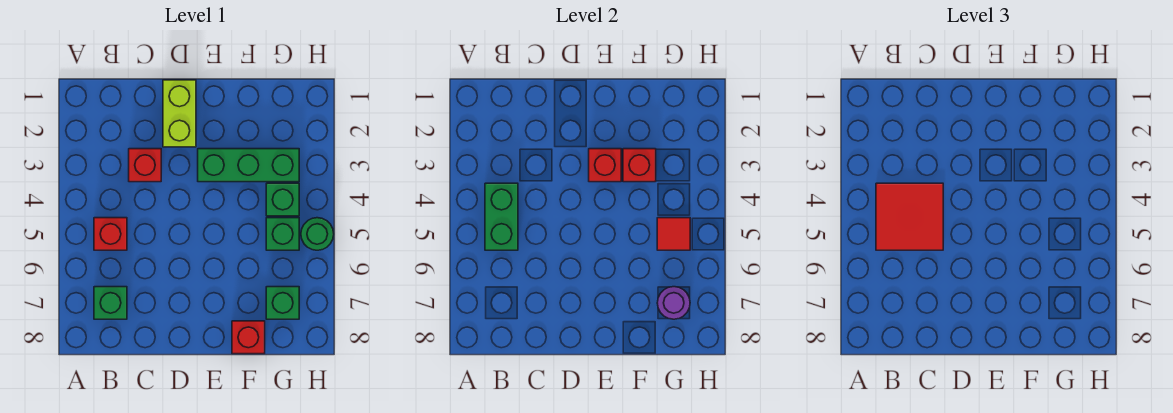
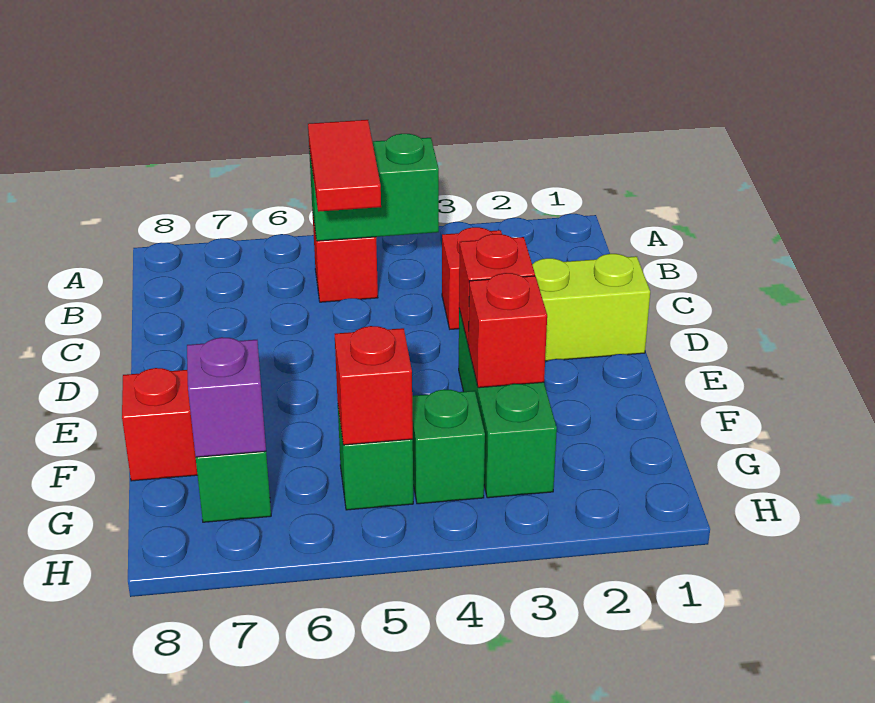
red 2x2 tile [876,183,943,250] -> red 1x2 tile [308,120,381,212]
green 1x1 brick [94,287,127,319] -> none
red 1x1 tile [657,218,690,250] -> red 1x1 brick [335,326,413,445]
purple 1x1 round brick [657,287,690,319] -> purple 1x1 brick [187,337,266,457]
green 1x1 round brick [301,218,334,250] -> none

